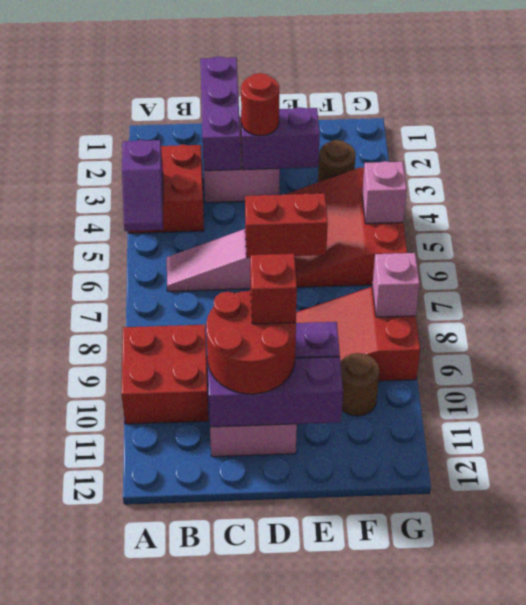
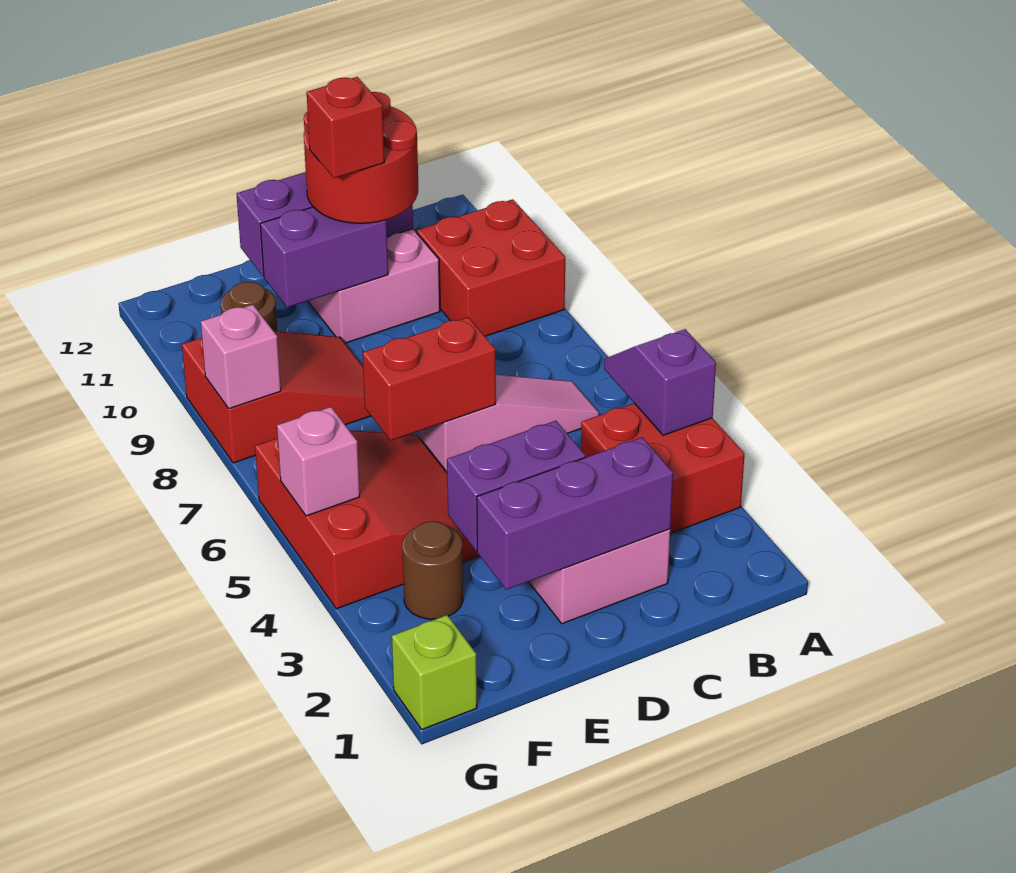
purple 1x3 brick [200,56,241,171] -> purple 1x3 brick turned to [477,438,673,590]
red 1x1 round brick [241,73,279,136] -> none
none -> lime 1x1 brick [392,615,477,729]

